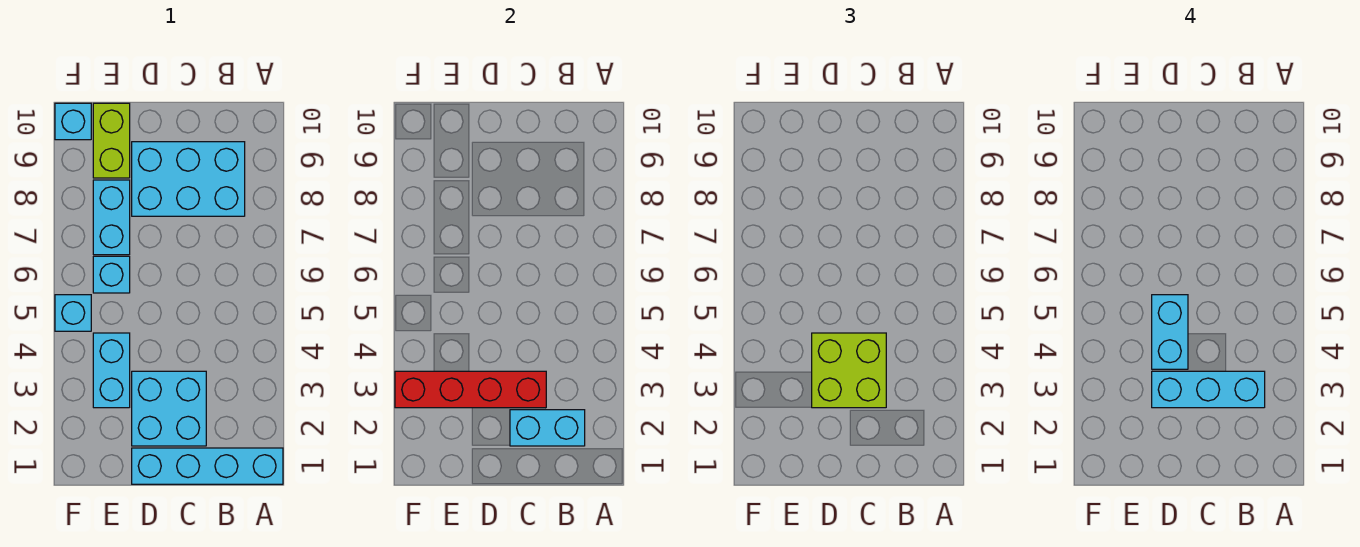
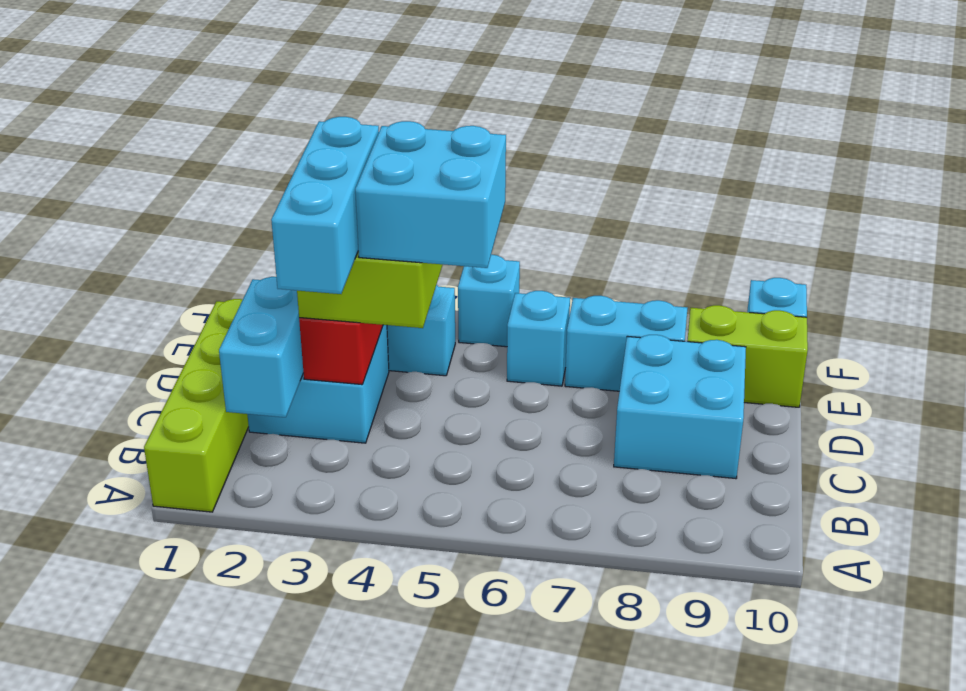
cyan 1x4 brick [132,448,283,484] -> lime 1x4 brick [144,299,249,512]
cyan 2x3 brick [132,142,245,216] -> cyan 2x2 brick [614,335,746,479]
cyan 1x2 brick [1152,295,1188,369] -> cyan 2x2 brick [355,121,506,268]

